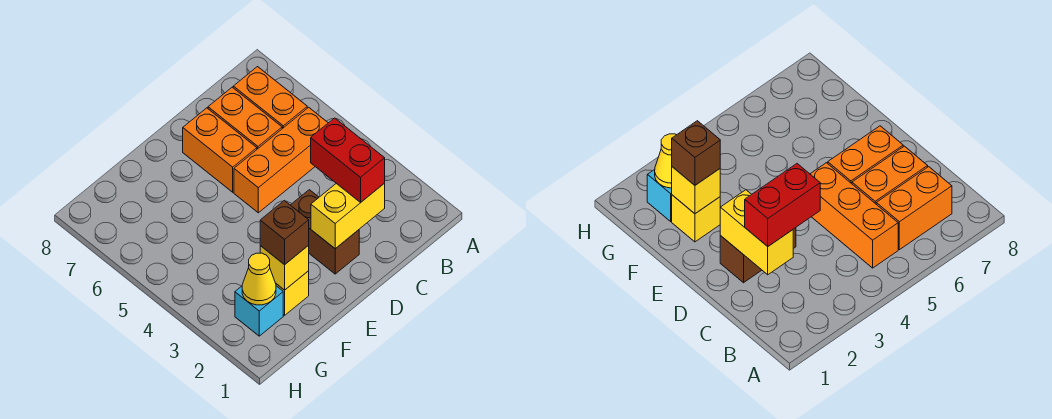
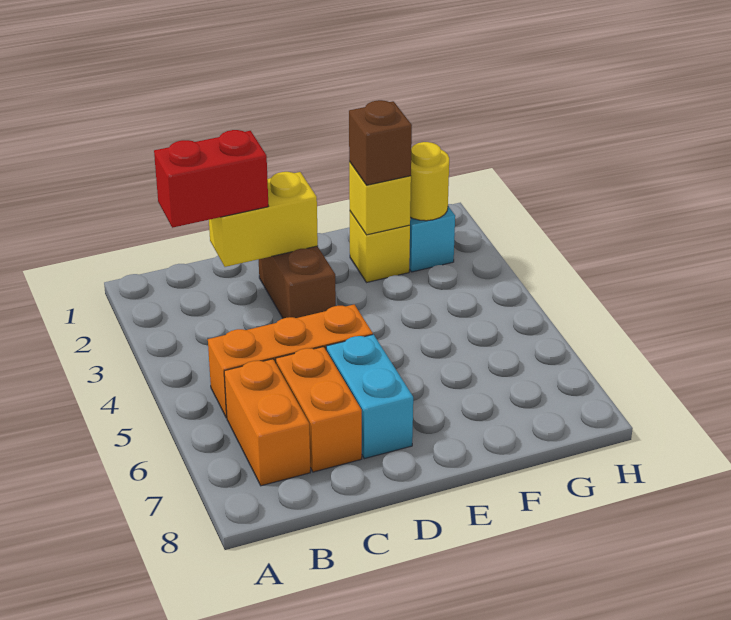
red 1x2 brick [311,118,385,202] -> red 1x2 brick turned to [154,130,268,228]
orange 1x2 brick [183,108,257,192] -> cyan 1x2 brick [326,334,413,459]
yellow 1x1 cone [242,253,276,305] -> yellow 1x1 round brick [410,142,449,221]

